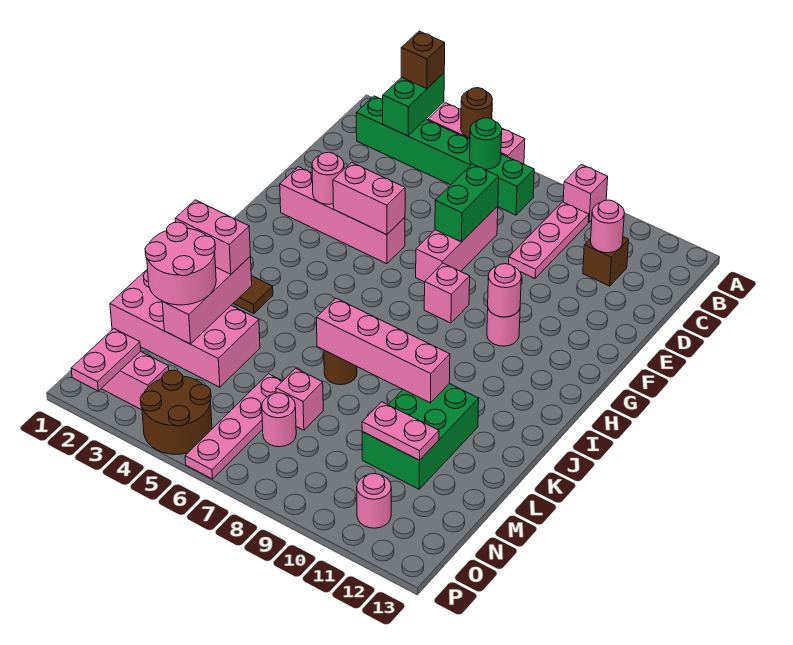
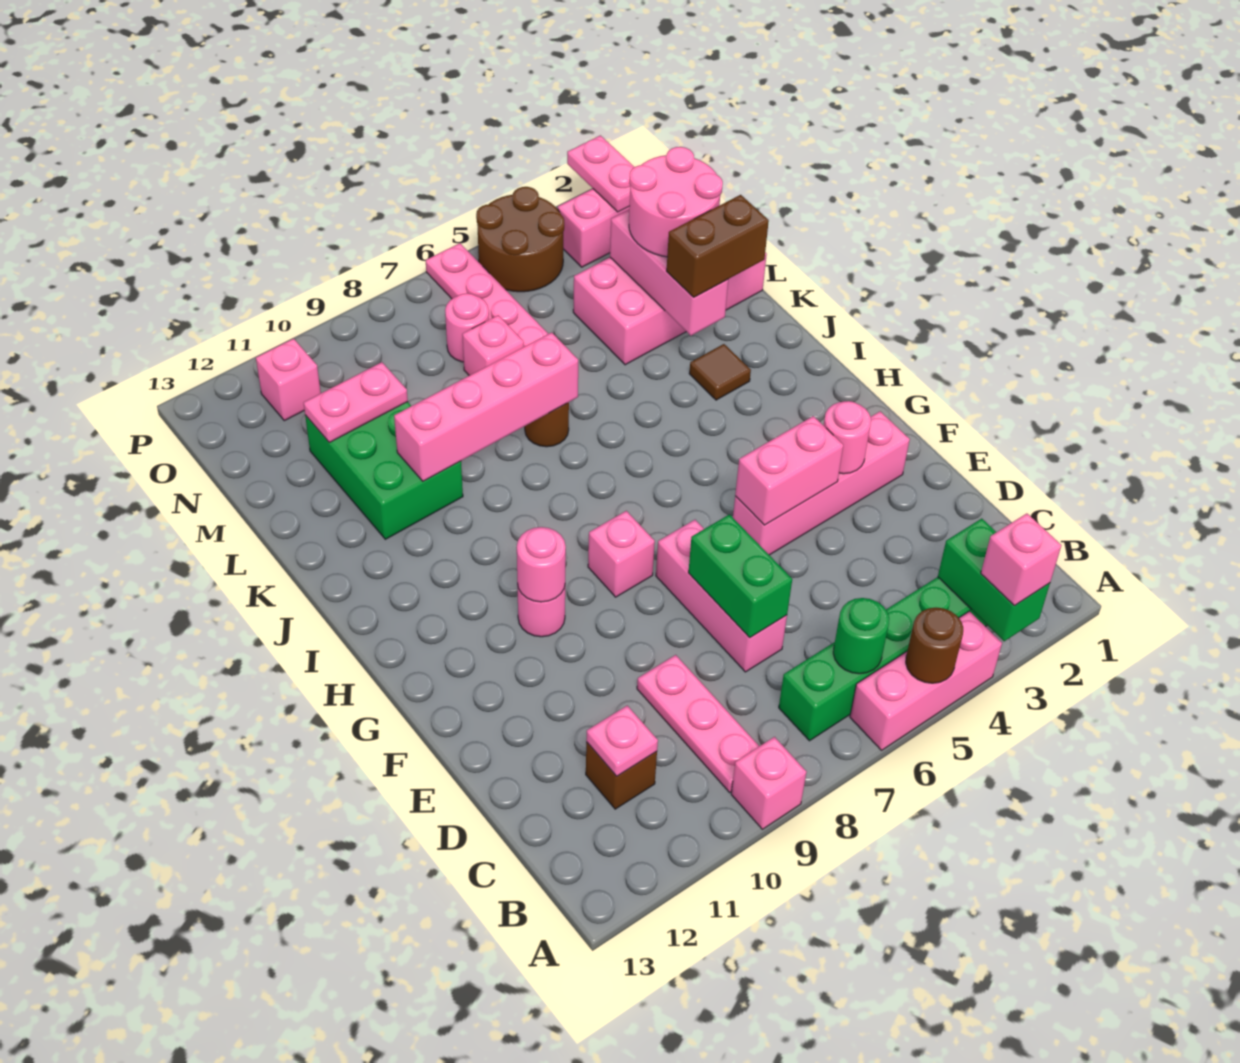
brown 1x1 brick [401,31,445,89] -> pink 1x1 brick [981,513,1061,606]
pink 1x1 round brick [591,200,624,253] -> pink 1x1 plate [586,706,658,776]
pink 1x2 brick [175,200,250,274] -> brown 1x2 brick [667,195,769,297]
pink 1x1 round brick [357,474,391,528] -> pink 1x1 brick [256,339,321,421]

